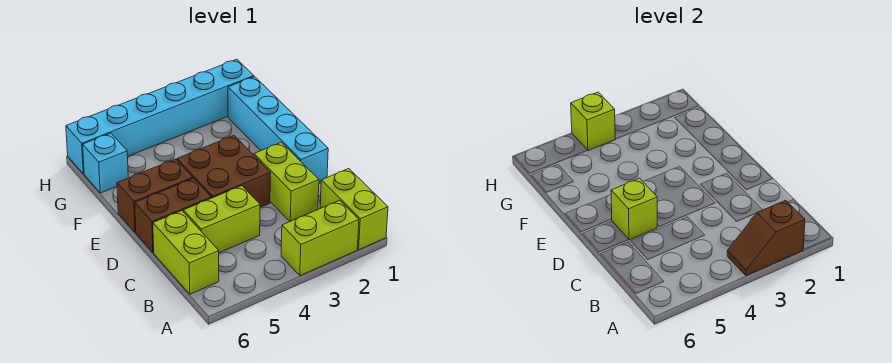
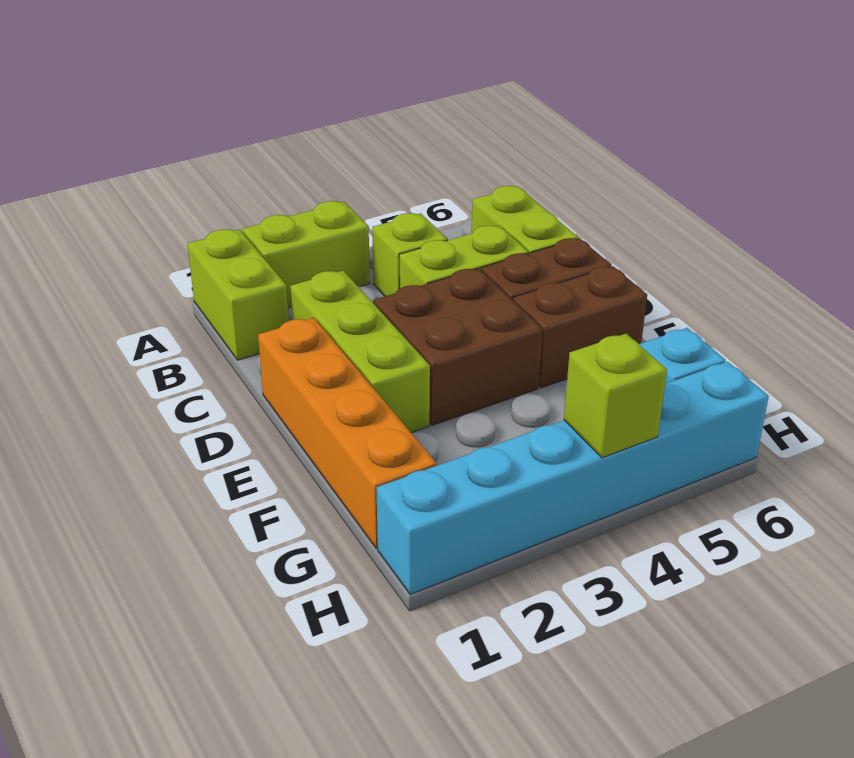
brown 1x2 slope [727,200,805,276] -> none
lime 1x2 brick [254,142,319,222] -> lime 1x3 brick [290,271,430,433]
cyan 1x4 brick [228,77,328,182] -> orange 1x4 brick [258,318,437,548]
lime 1x1 brick [611,178,657,240] -> lime 1x1 brick moved to [372,213,448,296]

